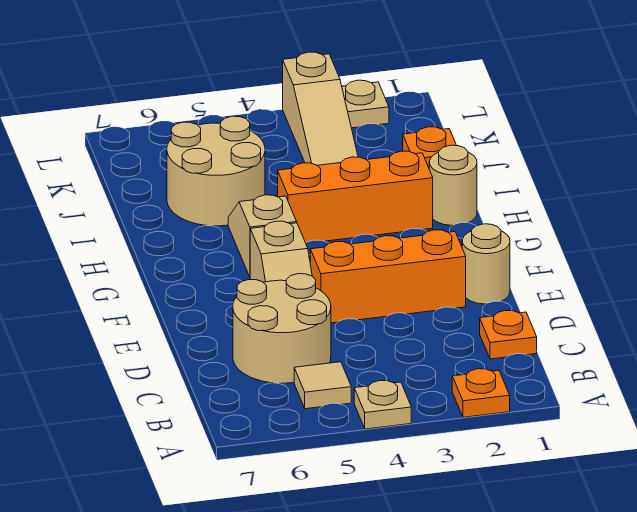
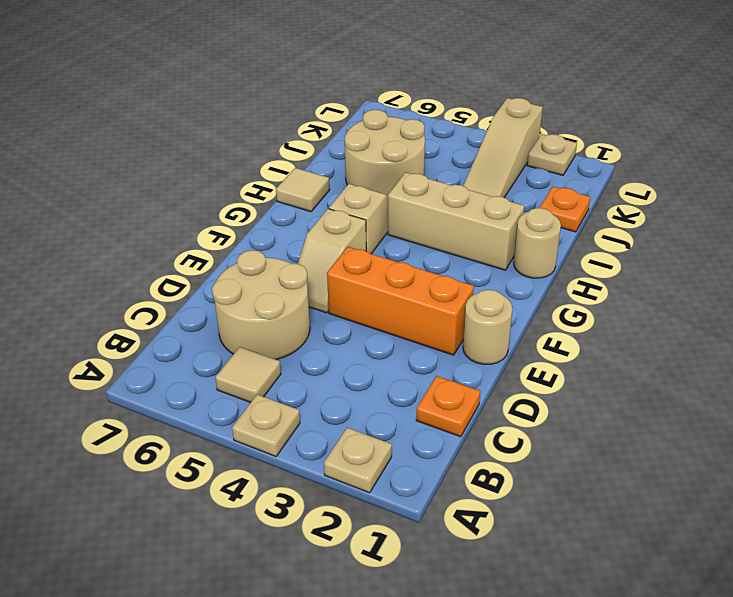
orange 1x1 plate [452,369,510,417] -> tan 1x1 plate [324,428,392,493]
orange 1x3 brick [278,151,433,243] -> tan 1x3 brick [388,172,524,270]
none -> tan 1x1 tile [276,168,330,212]

